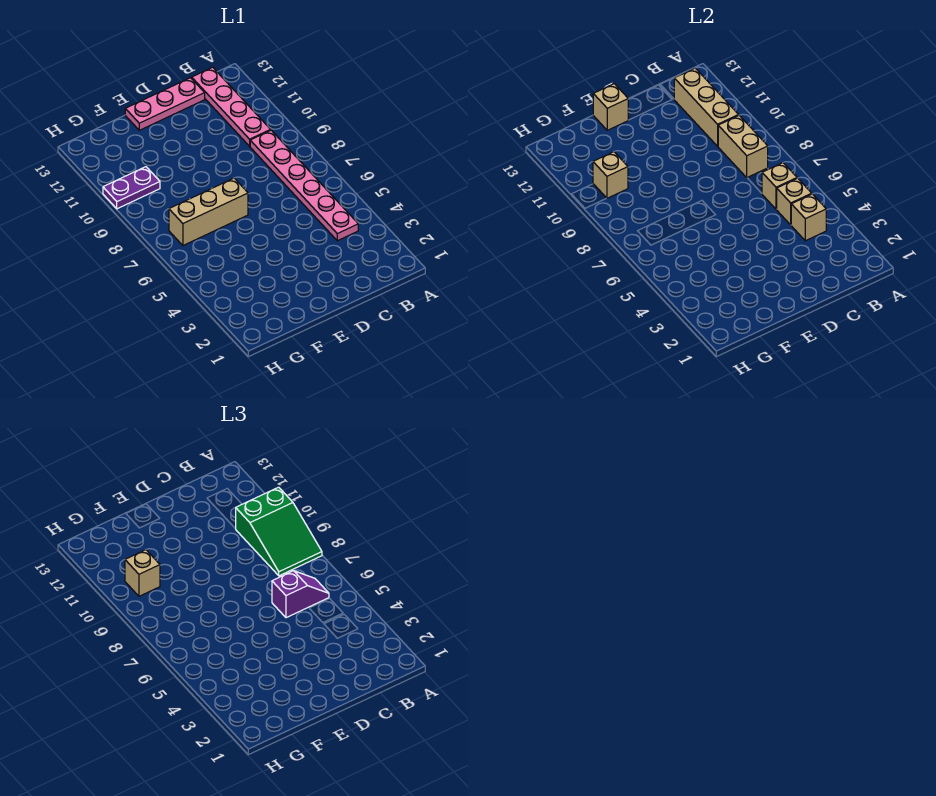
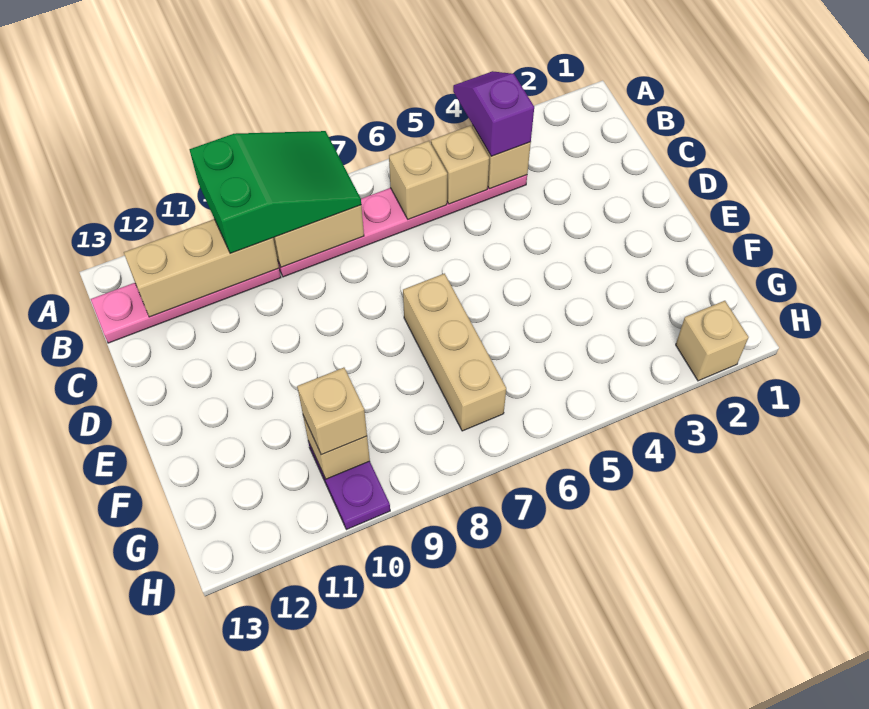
purple 1x2 slope [272,571,329,618] -> purple 1x2 slope moved to [453,71,534,156]
pink 1x3 plate [125,78,205,130] -> none
tan 1x1 brick [593,84,628,130] -> tan 1x1 brick moved to [676,301,748,381]

